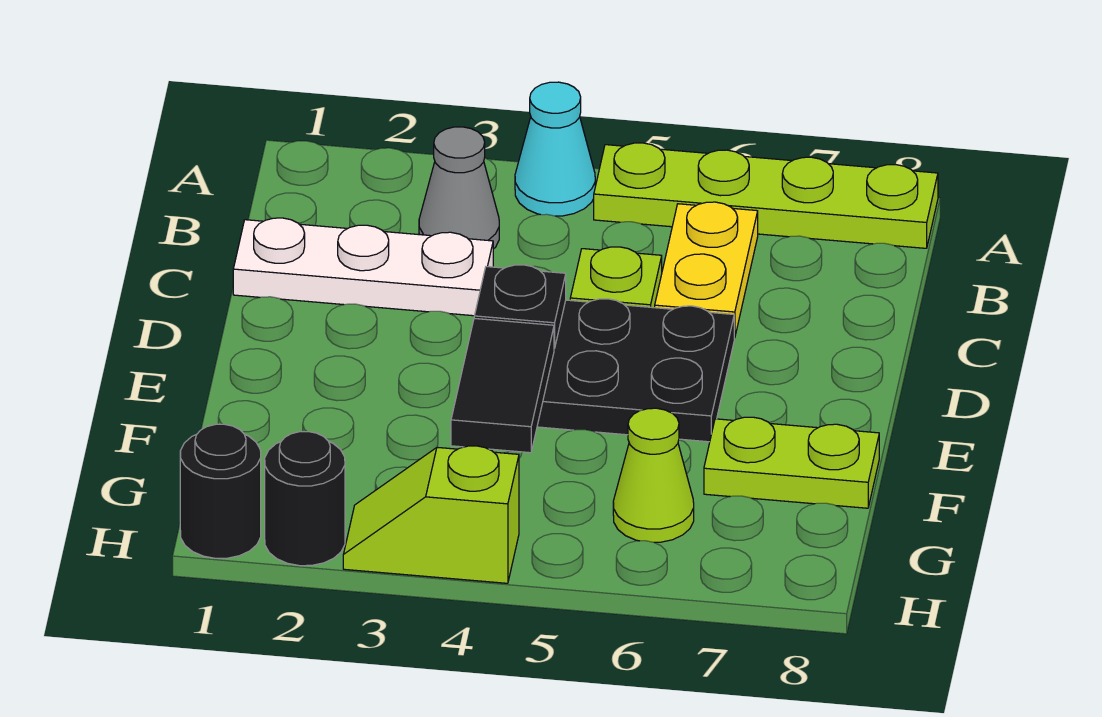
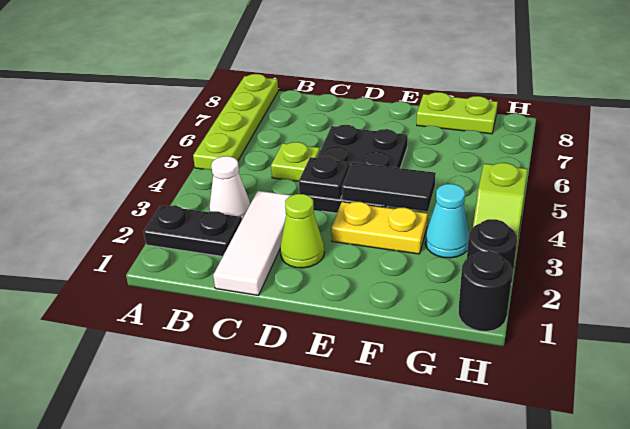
none -> black 1x2 plate [144,205,242,256]
cyan 1x1 cone [515,82,595,216] -> cyan 1x1 cone moved to [425,184,469,258]
grey 1x1 cone [419,127,499,249] -> white 1x1 cone [209,156,250,219]
yellow 1x2 plate [655,202,758,338] -> yellow 1x2 plate moved to [331,202,428,254]
white 1x3 plate [233,218,493,316] -> white 1x3 tile [213,191,292,296]
lime 1x2 plate [704,417,879,508] -> lime 1x2 plate turned to [417,92,498,134]
lime 1x1 cone [613,408,694,542] -> lime 1x1 cone moved to [280,194,324,268]

